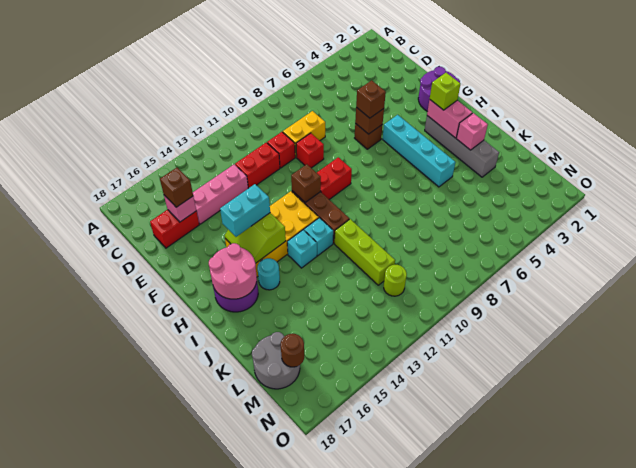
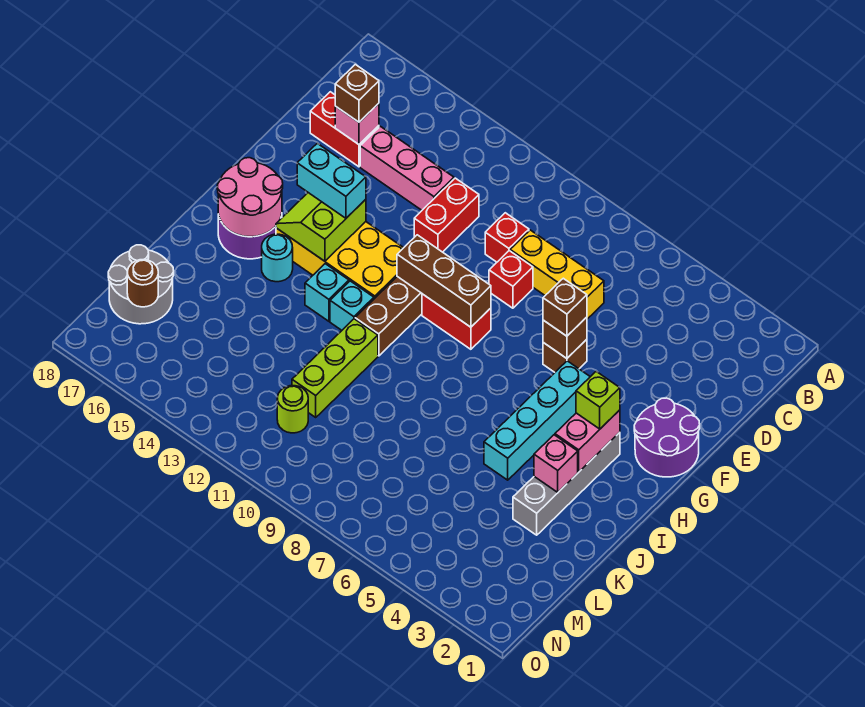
yellow 1x2 brick [283,111,325,157] -> yellow 1x3 brick [510,230,604,319]
red 1x2 brick [235,142,280,188] -> red 1x2 brick turned to [414,178,479,252]
brown 1x1 brick [291,164,321,203] -> brown 1x3 brick [397,235,491,327]

